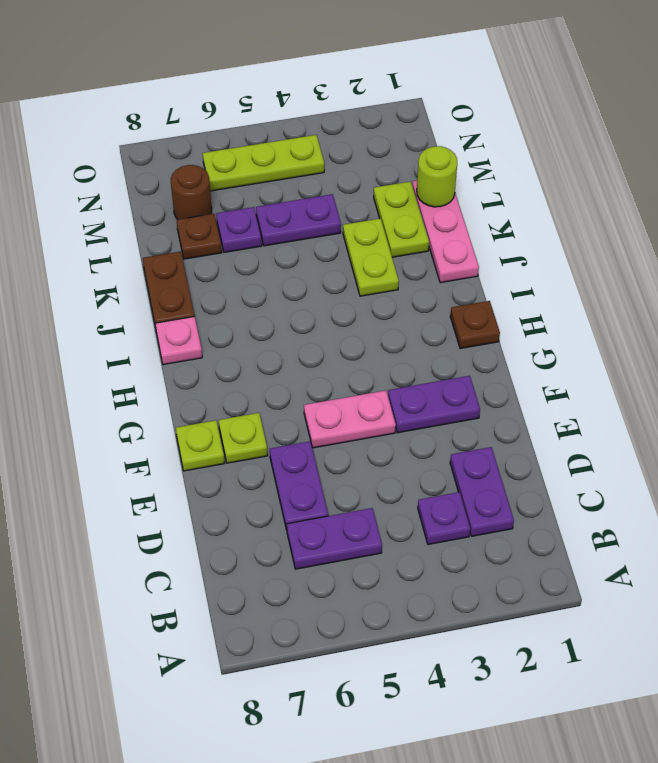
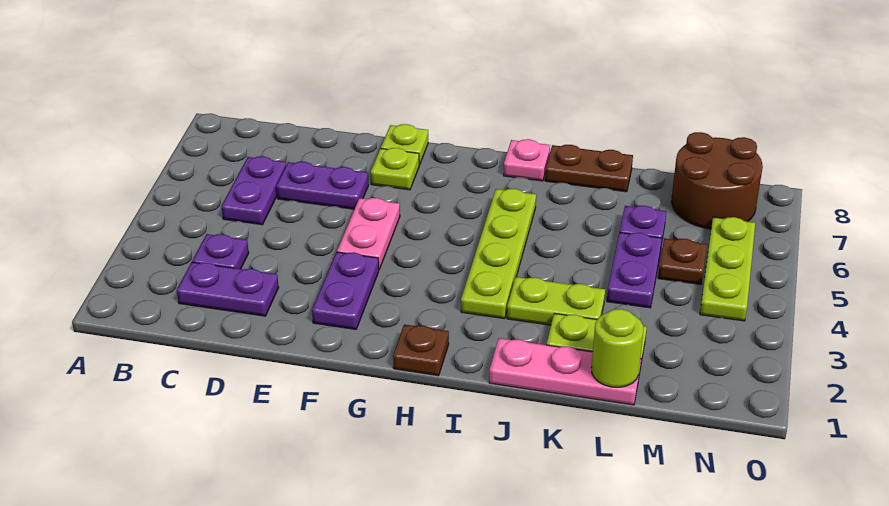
none -> lime 1x4 plate [461,189,536,319]
brown 1x1 plate [177,214,222,259] -> brown 1x1 plate moved to [658,238,707,284]
brown 1x1 round brick [171,165,212,219] -> brown 2x2 round brick [671,132,763,229]

